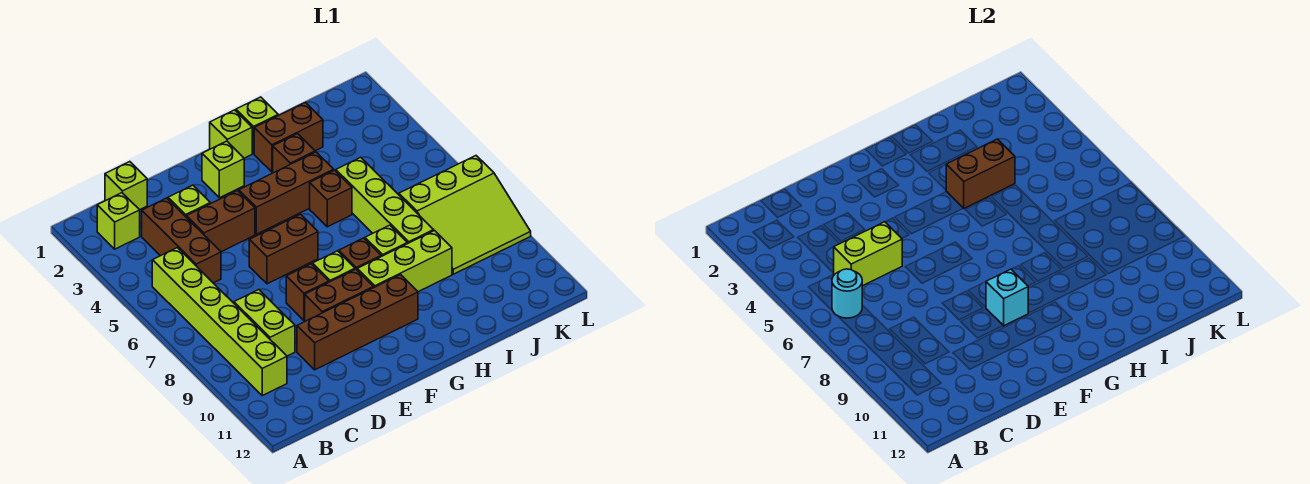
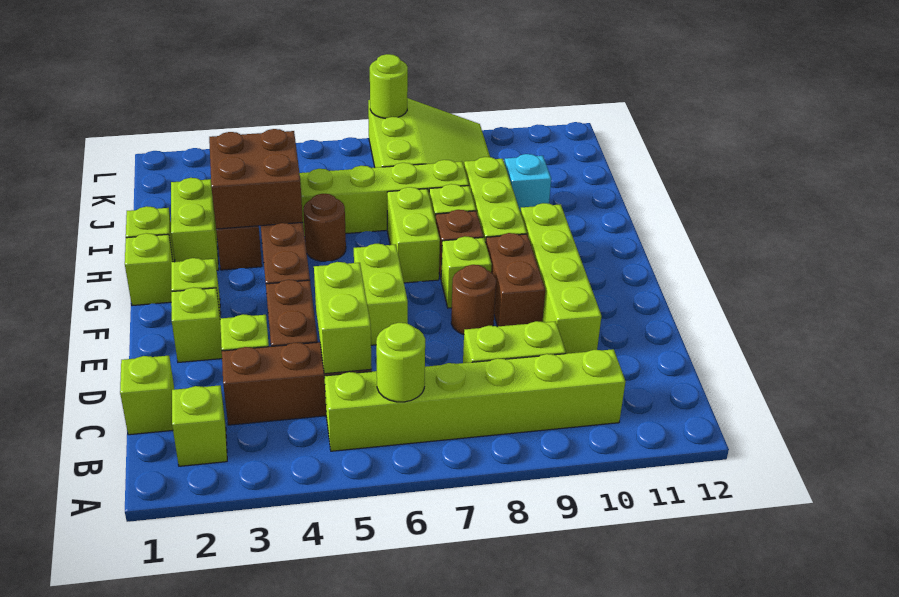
cyan 1x1 round brick [832,269,862,318] -> lime 1x1 round brick [376,323,425,402]
brown 1x4 brick [297,275,418,370] -> lime 1x4 brick [520,203,602,354]
none -> lime 1x1 brick [171,287,222,362]
brown 1x2 brick [249,214,318,284] -> lime 1x2 brick [354,244,408,345]
brown 1x1 brick [286,264,329,320] -> brown 1x1 round brick [451,265,496,335]
cyan 1x1 brick [986,269,1028,326] -> cyan 1x1 brick moved to [504,154,551,212]
none -> lime 1x2 brick [387,187,440,283]
brown 1x2 brick [254,103,323,172] -> lime 1x2 brick [171,178,219,270]
brown 1x2 brick [946,139,1015,208] -> brown 2x2 brick [209,129,303,229]
brown 1x1 brick [310,170,352,227] -> brown 1x1 round brick [303,194,346,261]
none -> lime 1x1 round brick [370,54,408,119]

